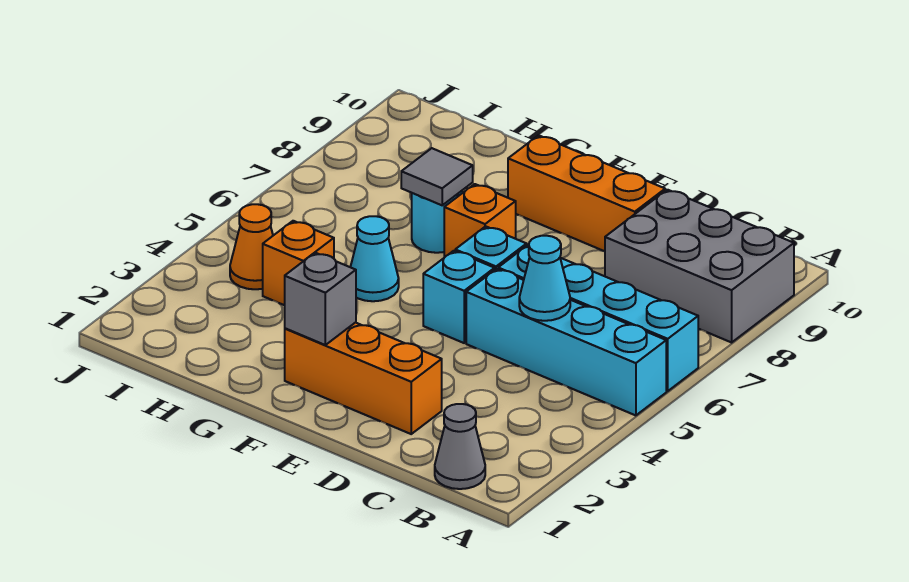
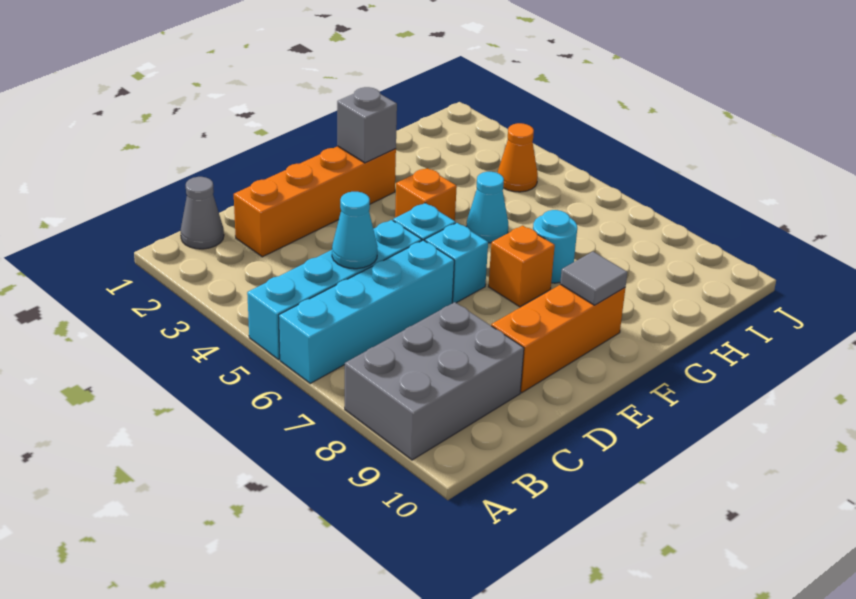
orange 1x3 brick [285,322,442,434] -> orange 1x4 brick [234,146,396,257]
grey 1x1 tile [401,148,473,205] -> grey 1x1 tile moved to [560,252,627,305]
orange 1x1 brick [263,221,334,305] -> orange 1x1 brick moved to [395,168,457,221]

